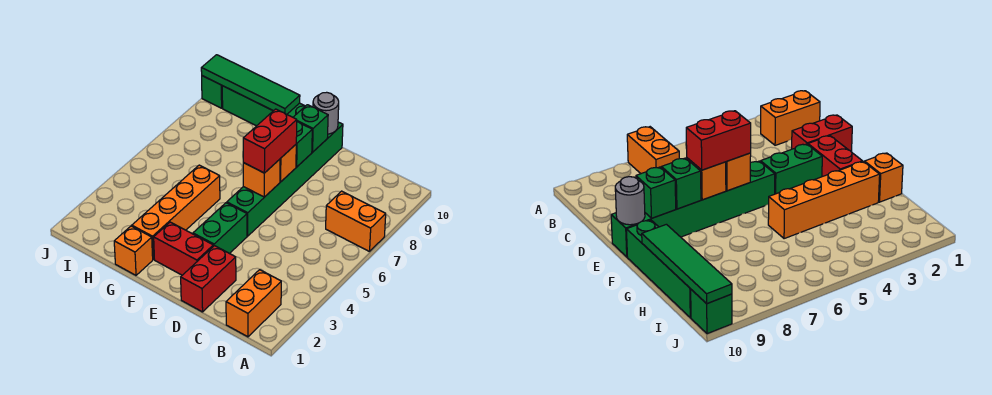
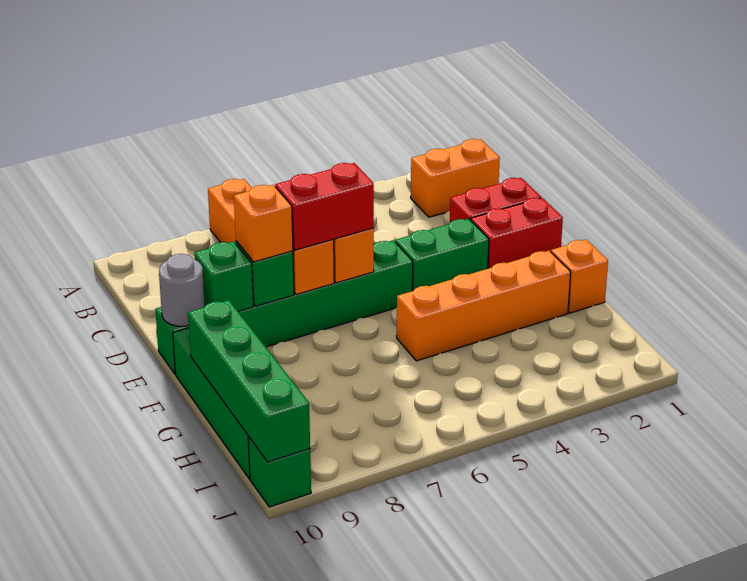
red 1x2 brick [154,222,213,275] -> red 1x2 brick turned to [471,198,563,269]
none -> orange 1x1 brick [234,185,293,262]
green 1x4 tile [201,55,300,114] -> green 1x4 brick [188,300,310,462]

